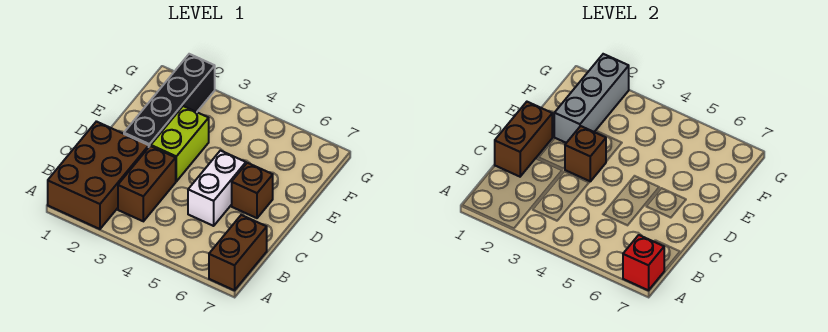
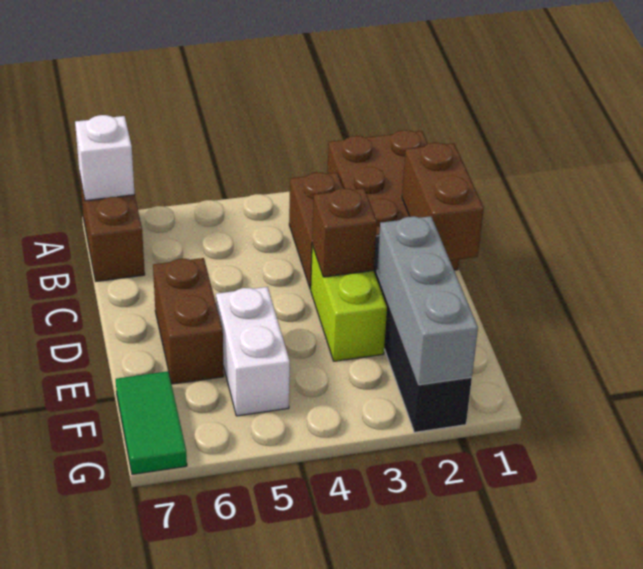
red 1x1 brick [623,235,664,290] -> white 1x1 brick [75,115,135,201]
white 1x2 brick [188,151,246,226] -> white 1x2 brick moved to [216,287,290,416]
brown 1x1 brick [232,163,273,218] -> brown 1x2 brick [153,258,224,384]
none -> green 1x2 tile [116,371,187,474]

